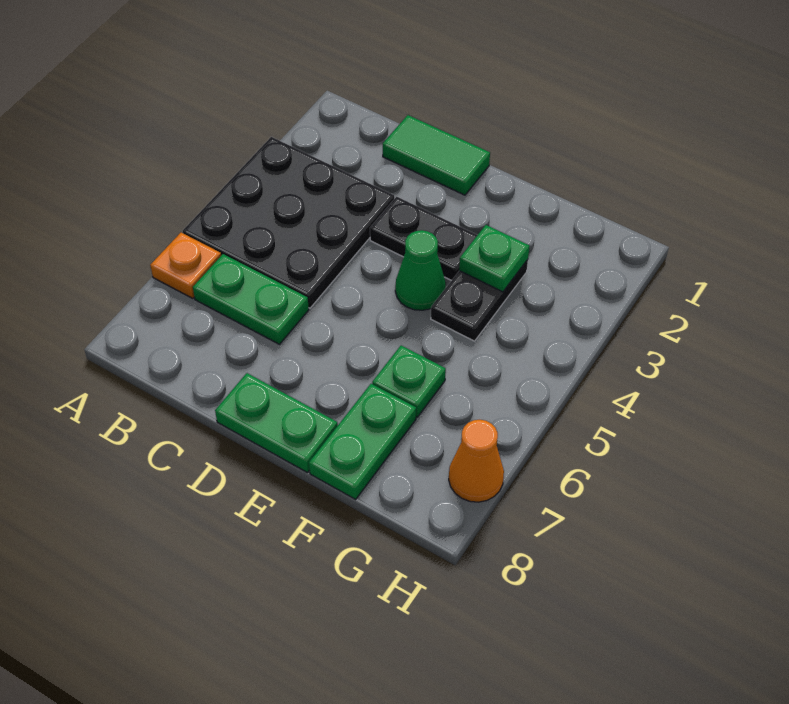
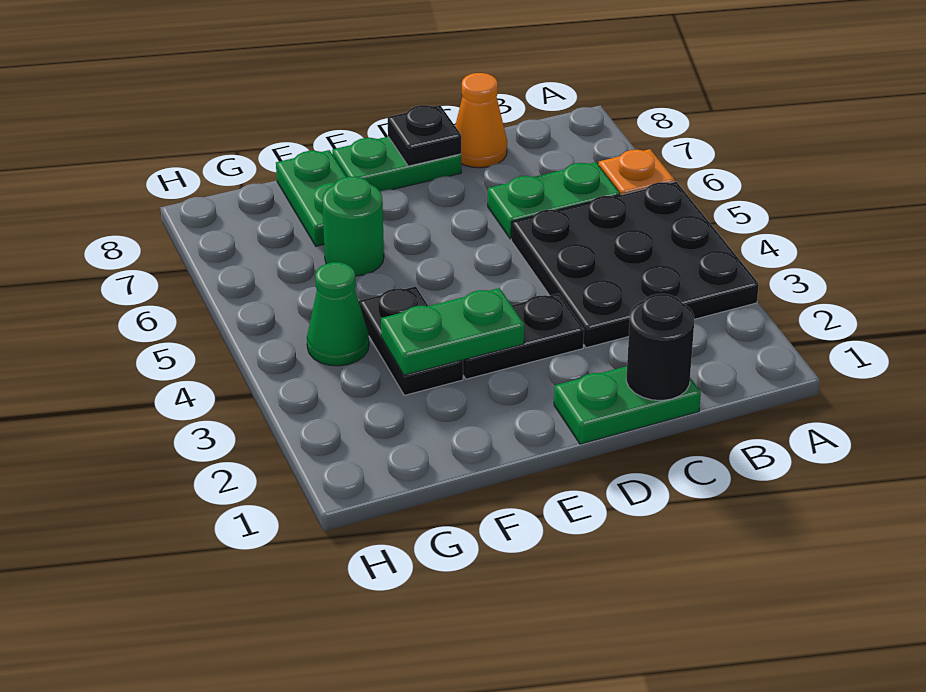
green 1x2 tile [383,115,490,195] -> green 1x2 plate [554,366,701,444]
none -> black 1x1 round brick [626,294,694,401]
none -> black 1x1 plate [388,105,461,166]
green 1x1 cone [395,230,446,310] -> green 1x1 cone moved to [307,262,369,366]
green 1x1 plate [459,225,530,292] -> green 1x2 plate [381,288,524,375]
green 1x1 plate [372,346,446,417] -> green 1x1 round brick [322,177,384,276]
orange 1x1 cone [449,420,504,502] -> orange 1x1 cone moved to [455,73,507,168]

